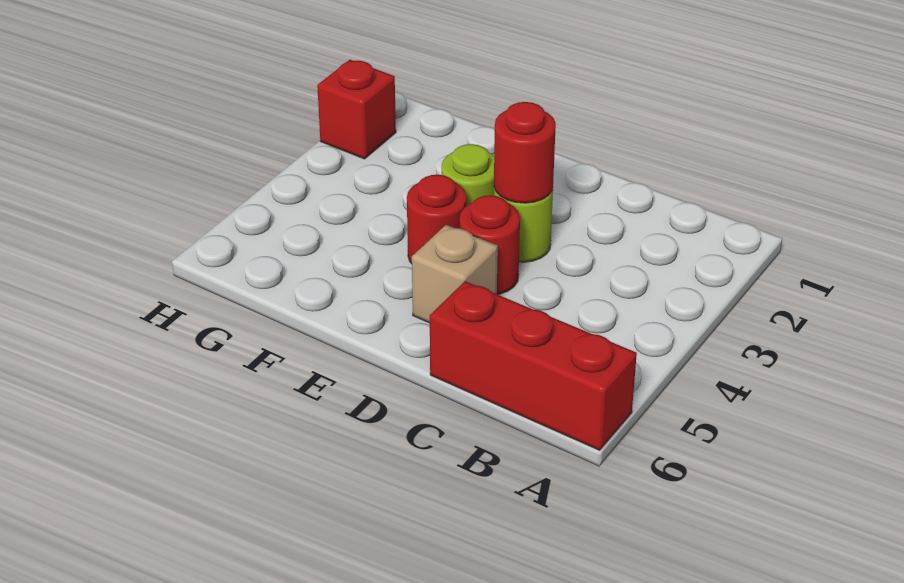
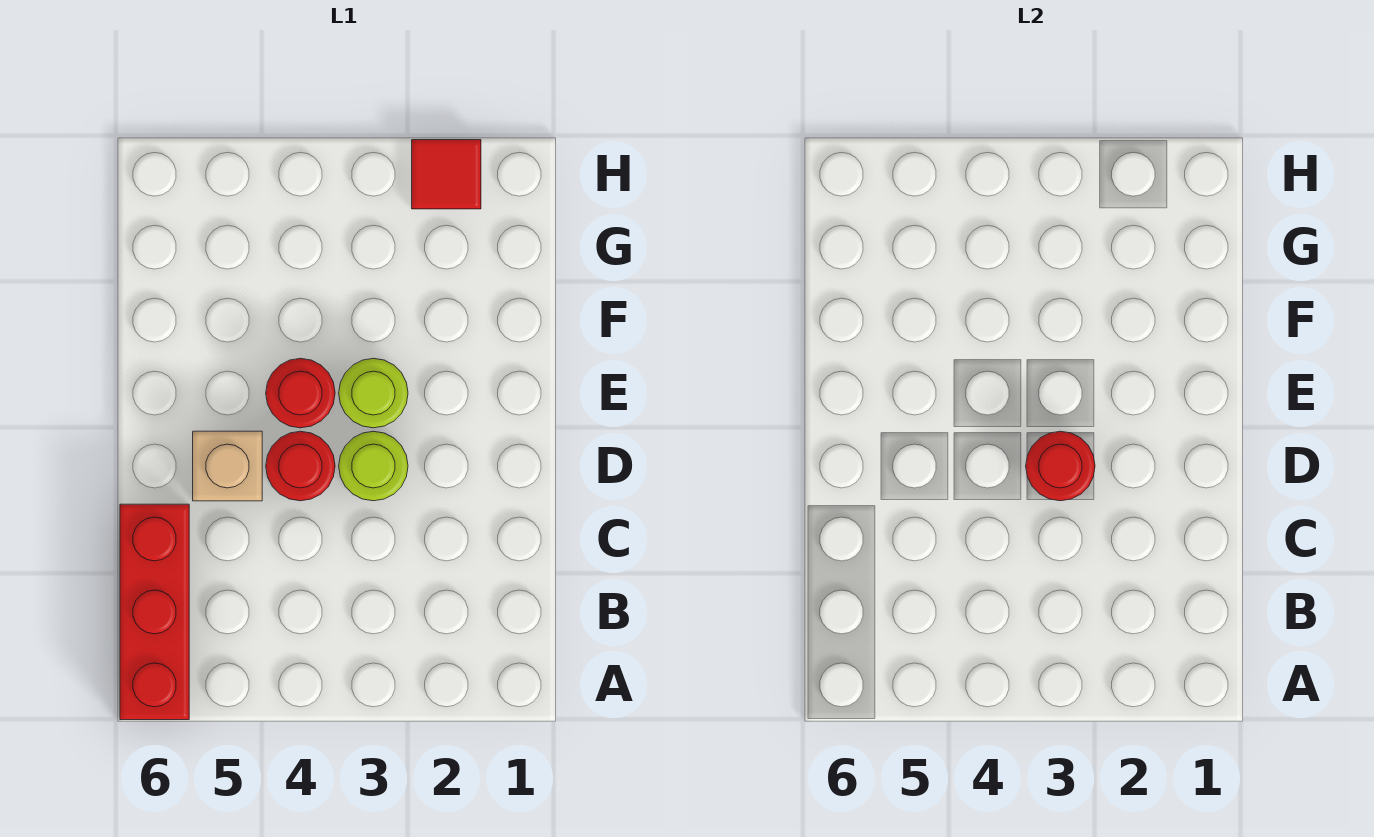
red 1x1 brick [317,60,396,159] -> red 1x1 tile [412,140,481,209]

